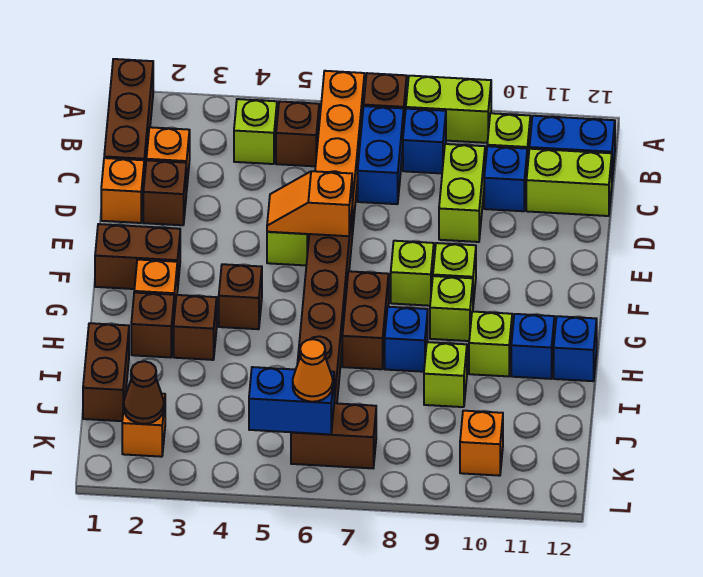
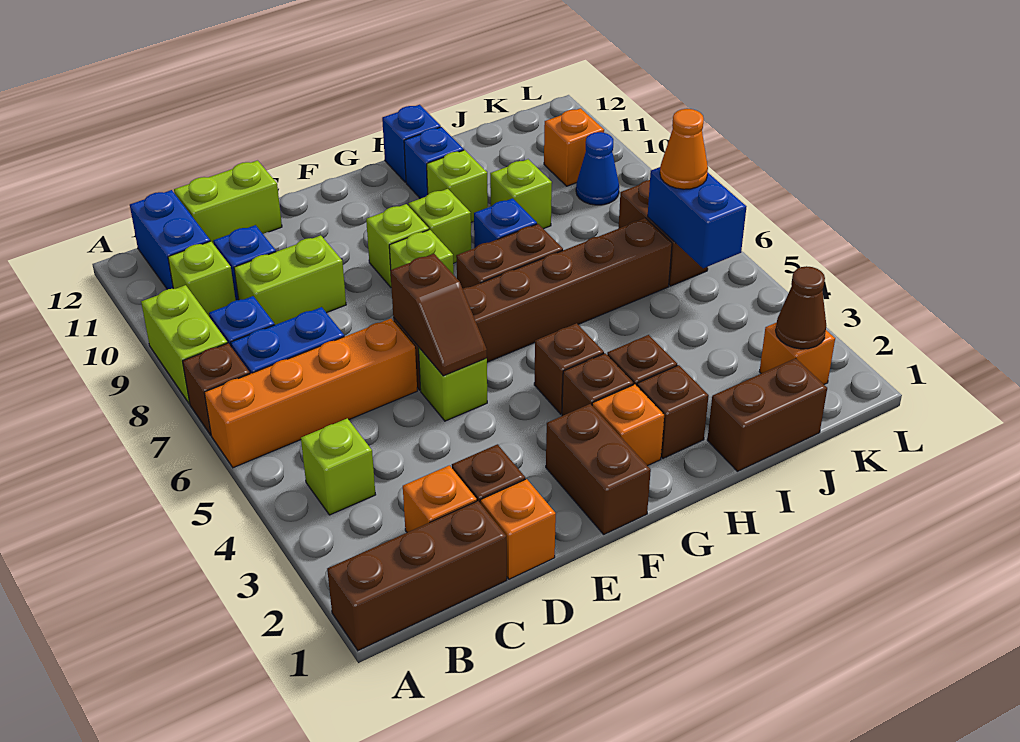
brown 1x1 brick [276,101,319,166] -> brown 1x1 brick moved to [562,353,634,416]
lime 1x2 brick [526,149,612,216] -> lime 1x2 brick turned to [174,161,282,244]
orange 1x2 slope [267,171,352,236] -> brown 1x2 slope [390,254,487,376]
none -> blue 1x1 cone [576,132,619,205]

